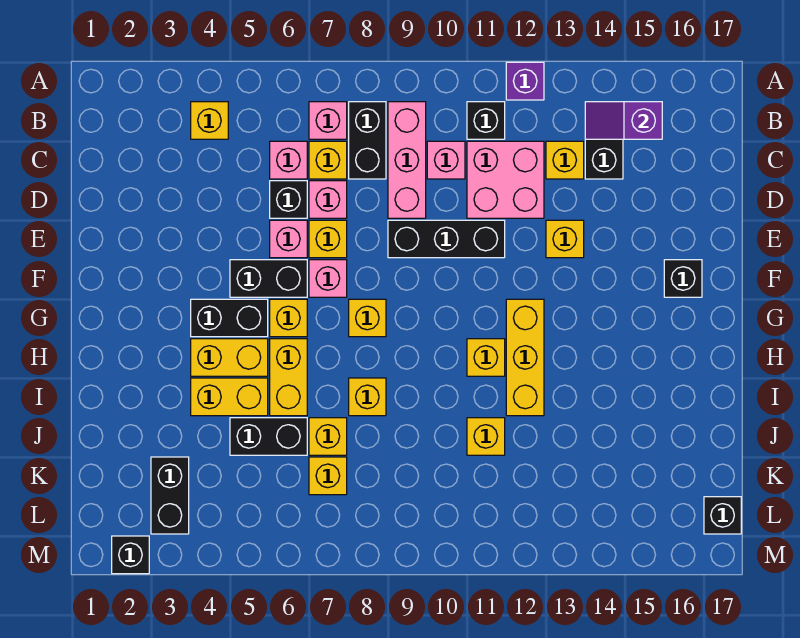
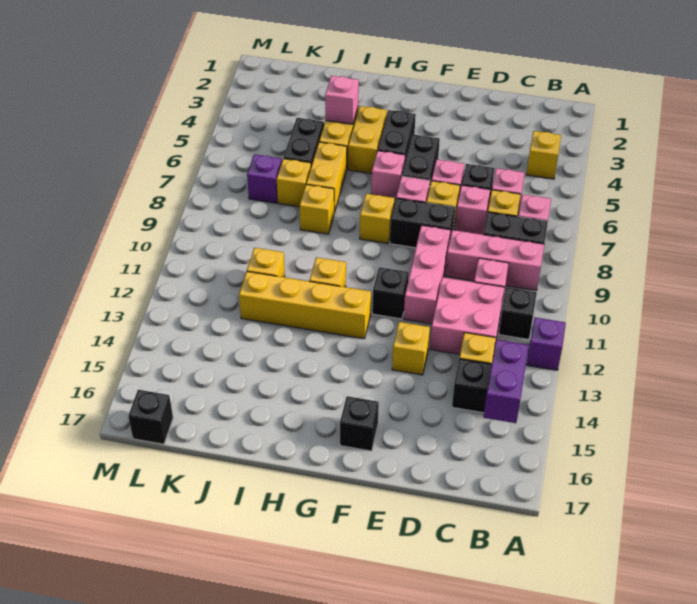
purple 1x2 slope [585,102,662,139] -> purple 1x2 brick [484,340,529,423]
black 1x3 brick [388,220,505,258] -> pink 1x3 brick [404,225,450,324]
yellow 1x1 brick [270,299,307,337] -> pink 1x1 brick [371,151,405,199]
yellow 1x3 brick [506,299,544,416] -> yellow 1x4 brick [239,272,371,339]
yellow 1x2 brick [270,339,307,416] -> yellow 1x2 brick turned to [306,142,347,210]
none -> pink 1x1 brick [325,76,359,124]
black 1x2 brick [151,457,189,534] -> black 1x2 brick moved to [390,198,455,248]
yellow 1x1 brick [309,457,347,495] -> purple 1x1 brick [247,154,282,203]
black 1x1 brick [112,536,149,574] -> black 1x1 brick moved to [372,267,409,319]

